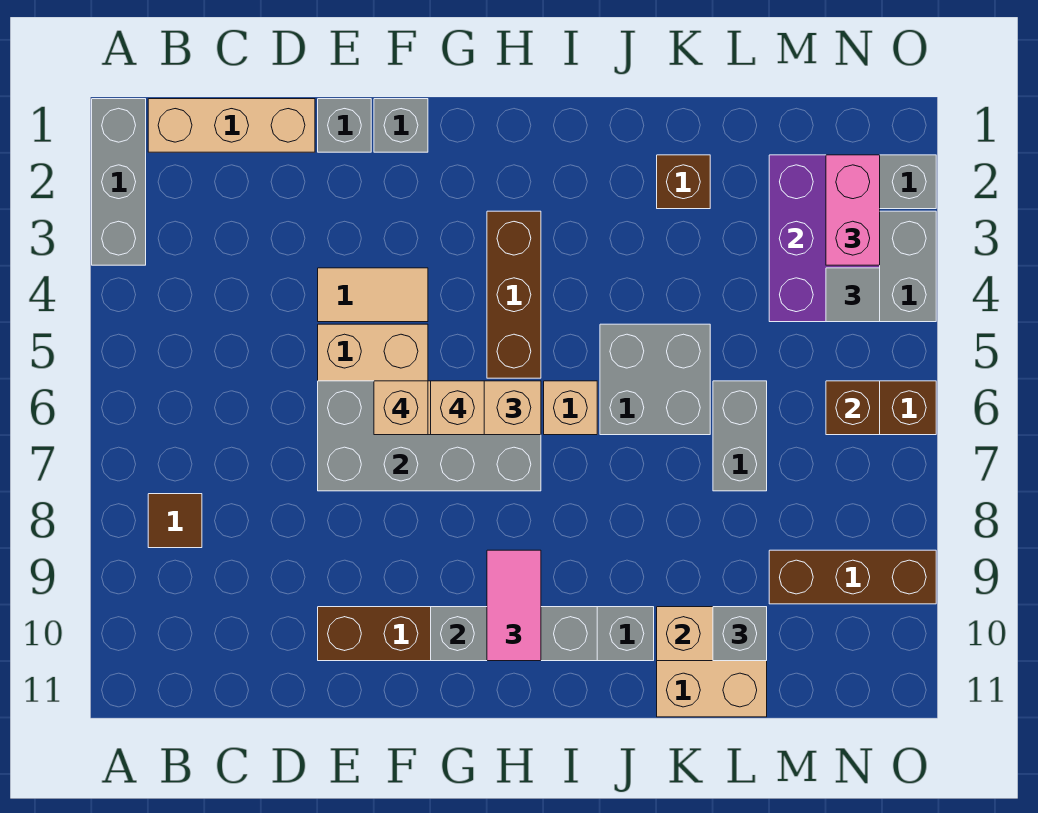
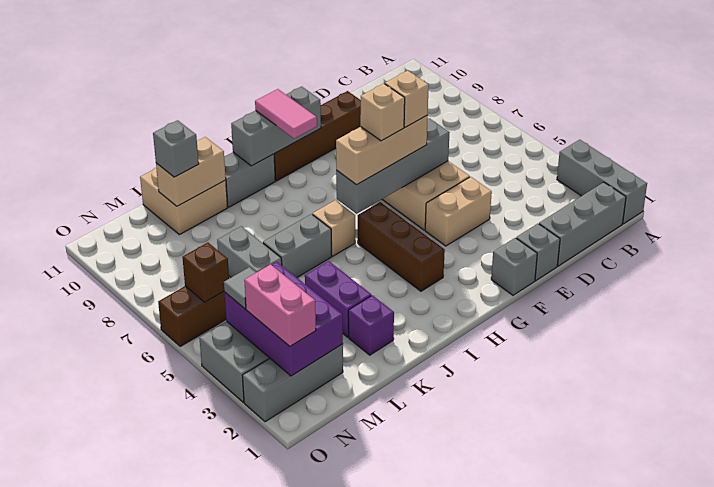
tan 1x3 brick [148,99,315,152] -> grey 1x3 brick [539,182,626,266]
brown 1x1 tile [148,494,202,548] -> none
tan 1x2 tile [318,268,428,322] -> tan 1x2 brick [425,177,492,246]
grey 2x4 brick [318,381,541,491] -> grey 1x4 brick [336,118,450,214]
grey 2x2 brick [600,324,710,435] -> grey 1x2 brick [263,214,332,277]
brown 1x1 brick [657,155,710,209] -> purple 1x1 brick [348,295,394,355]
none -> purple 1x2 brick [305,261,371,337]
brown 1x3 brick [769,550,936,604] -> none

